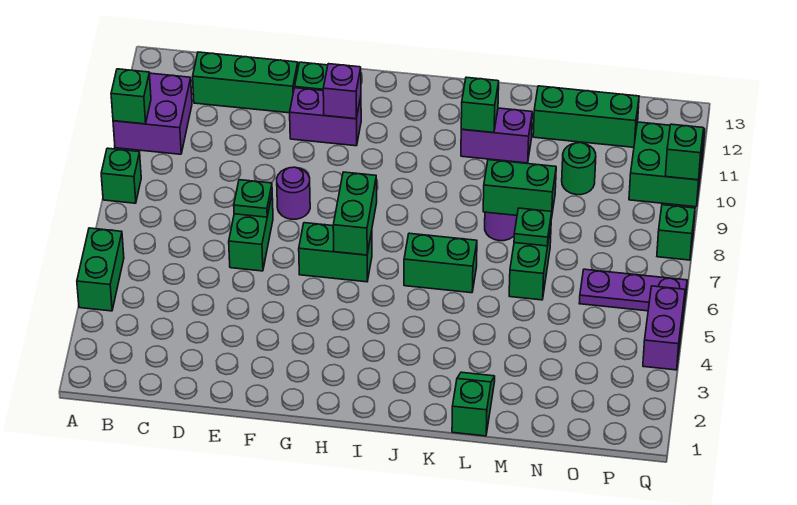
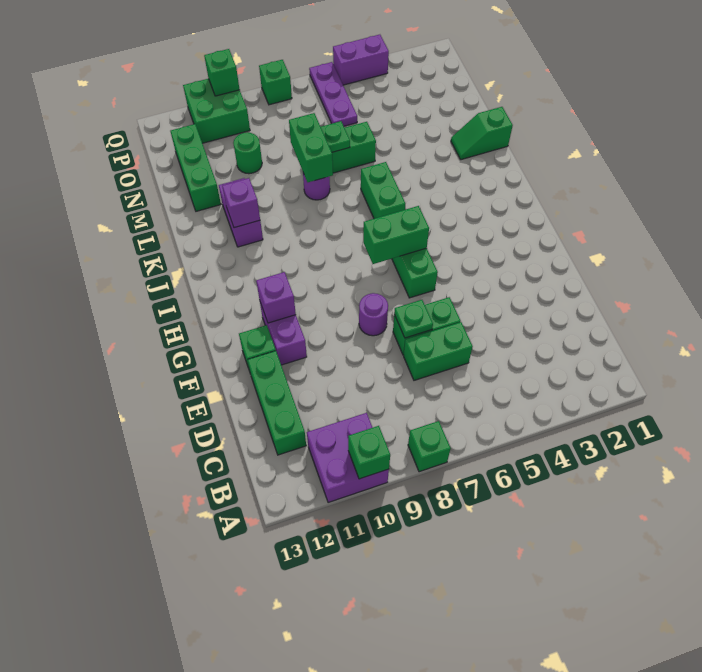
green 1x2 brick [77,228,124,311] -> green 1x2 brick moved to [404,322,473,380]
green 1x1 brick [461,77,499,133] -> purple 1x1 brick [222,178,260,228]

